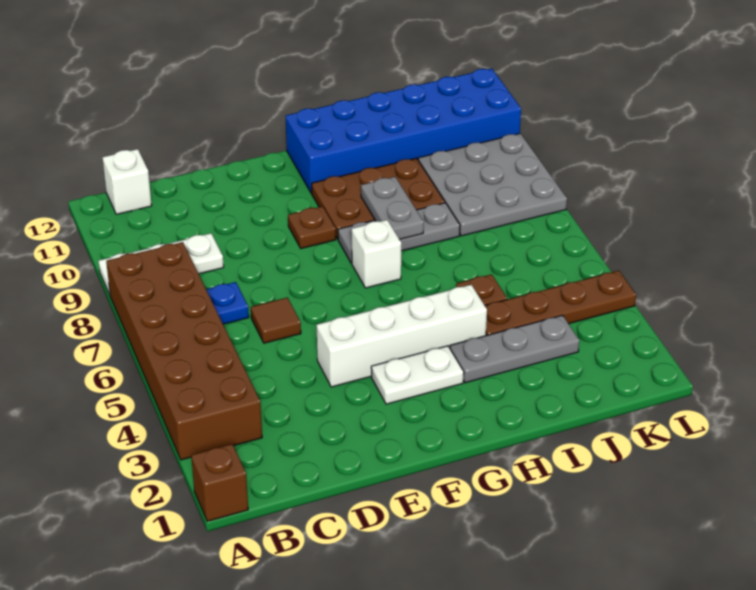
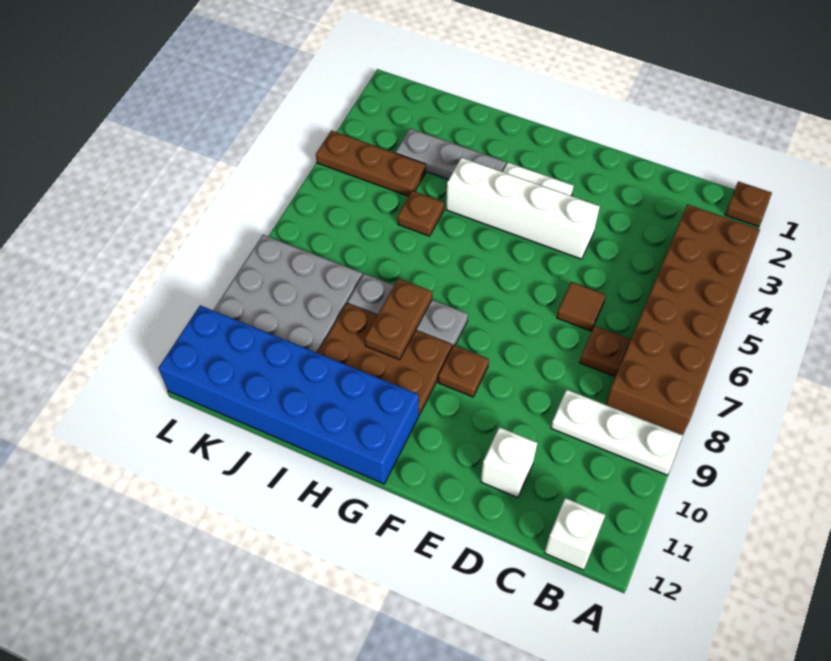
brown 1x1 brick [191,444,248,521] -> brown 1x1 plate [725,181,772,227]
blue 1x1 plate [206,282,249,324] -> brown 1x1 plate [580,326,630,377]
white 1x1 brick [352,220,401,288] -> white 1x1 brick moved to [481,427,537,498]
grey 1x2 plate [361,177,424,239] -> brown 1x2 plate [365,278,432,360]
brown 1x4 plate [485,271,636,335] -> brown 1x3 plate [316,131,426,196]

